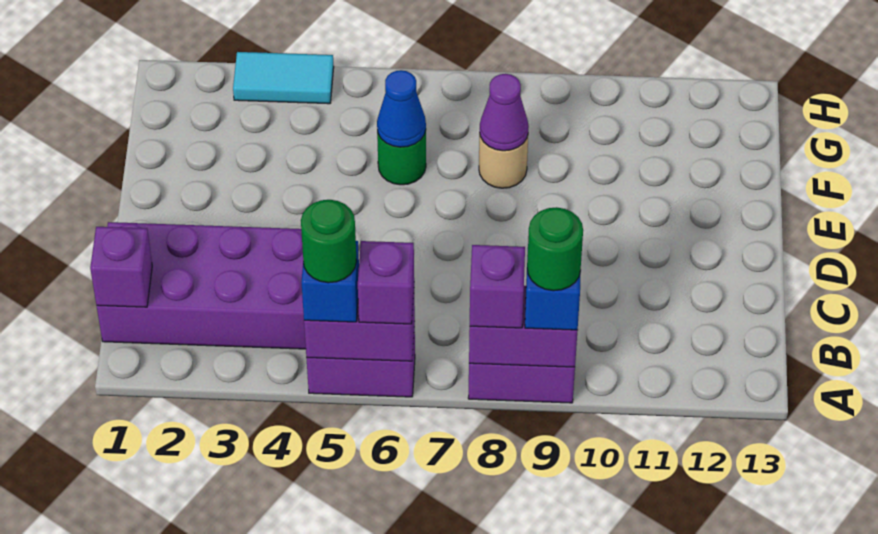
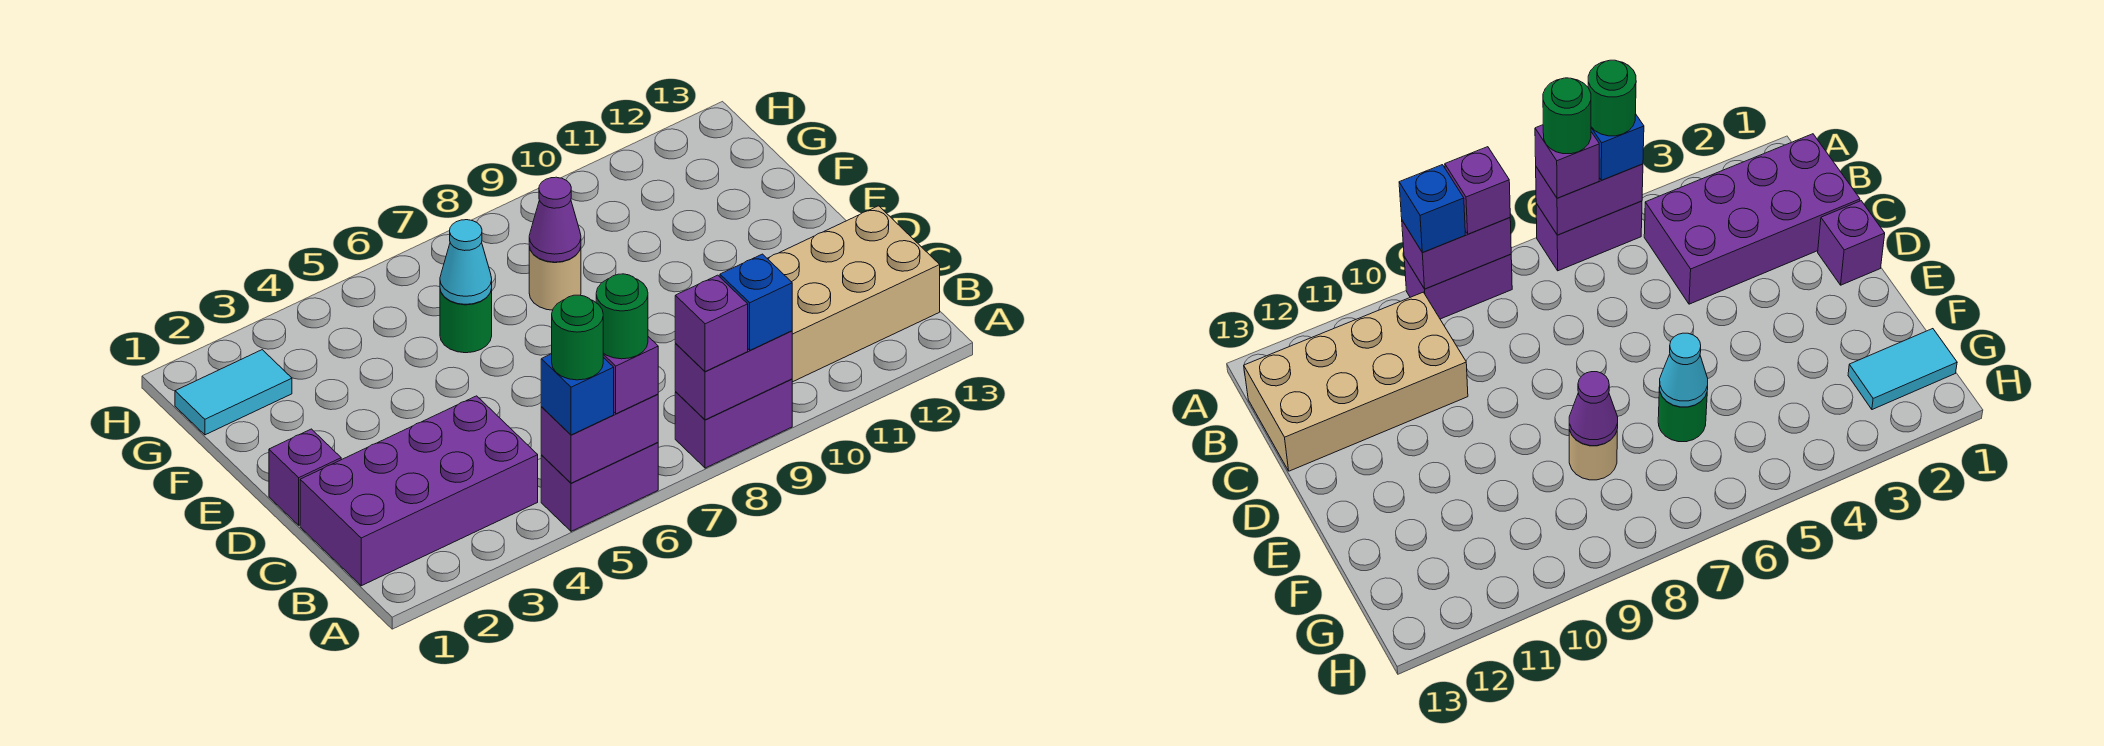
green 1x1 round brick [527,207,583,291] -> green 1x1 round brick moved to [596,274,648,359]
purple 1x1 brick [90,227,152,307] -> purple 1x1 brick moved to [269,429,341,525]
none -> tan 2x4 brick [767,206,940,382]
blue 1x1 cone [377,70,426,147] -> cyan 1x1 cone [440,220,492,304]
cyan 1x2 tile [233,52,334,104] -> cyan 1x2 tile moved to [175,350,292,435]

